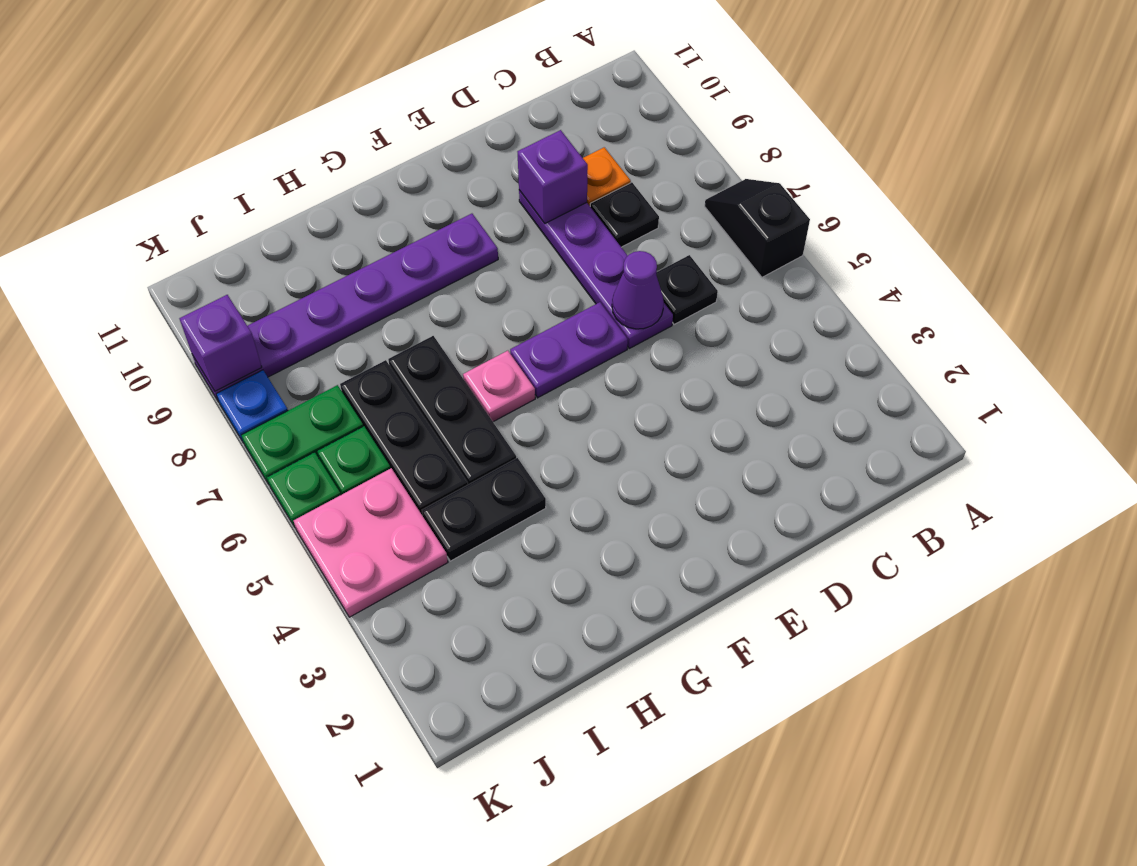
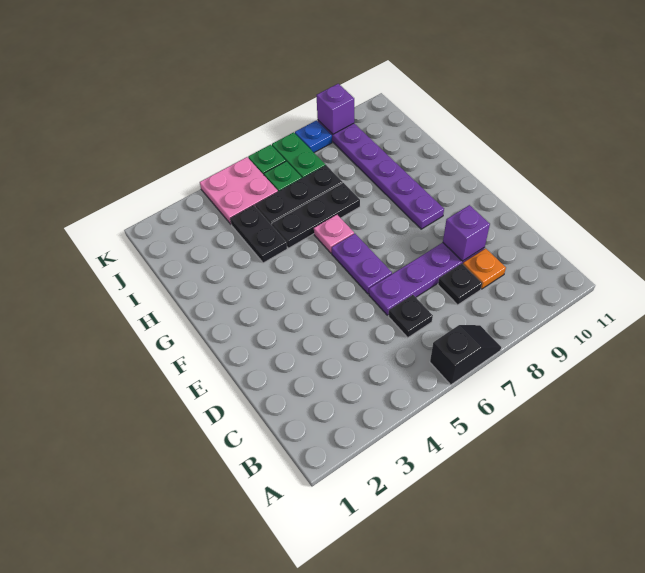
purple 1x1 cone [612,251,664,329] -> none

